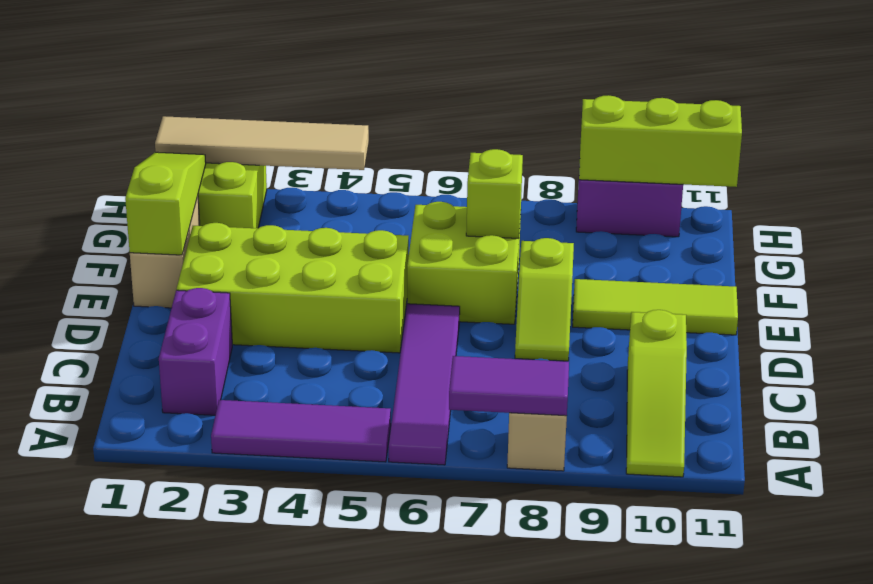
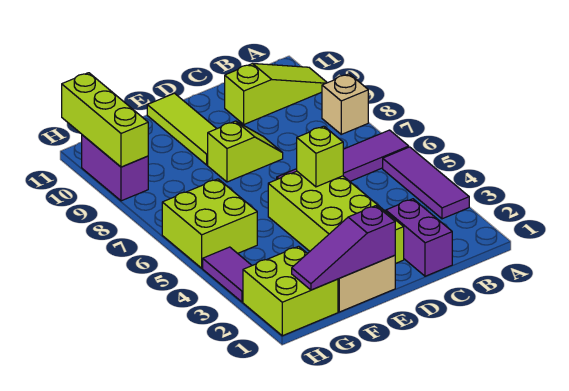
purple 1x2 tile [449,356,569,416] -> purple 1x2 tile moved to [203,247,252,302]
purple 1x2 brick [159,288,232,415] -> purple 1x2 brick turned to [386,199,452,276]
lime 1x3 slope [125,152,206,255] -> purple 1x3 slope [292,206,395,290]
lime 2x2 brick [407,202,521,324] -> lime 2x2 brick moved to [162,179,257,268]
lime 1x1 brick [466,149,523,238] -> lime 1x1 brick moved to [297,126,343,187]
tan 1x4 tile [155,116,369,170] -> none

